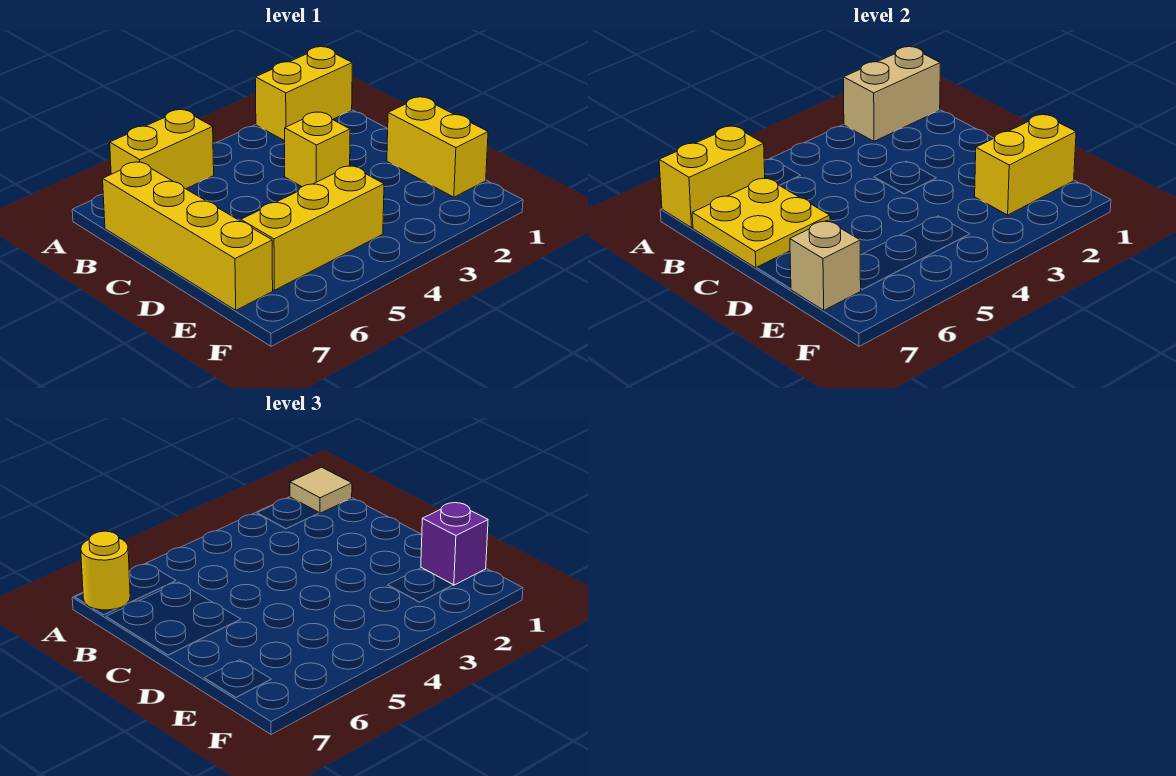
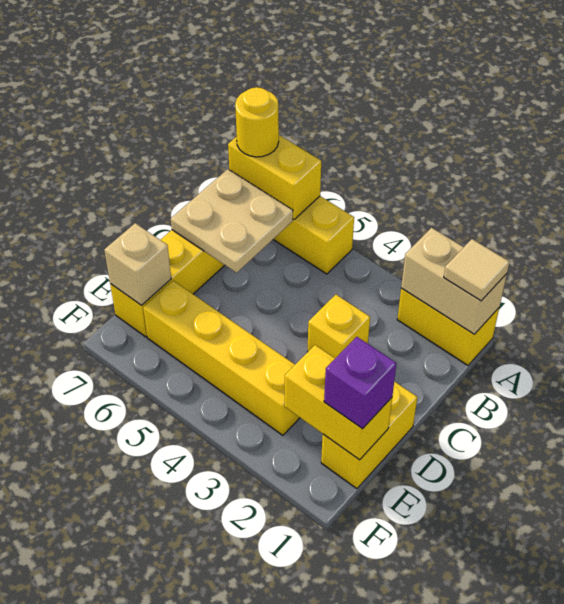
yellow 2x2 plate [692,178,830,268] -> tan 2x2 plate [171,169,293,273]
yellow 1x3 brick [241,166,384,290] -> yellow 1x4 brick [143,281,300,435]

